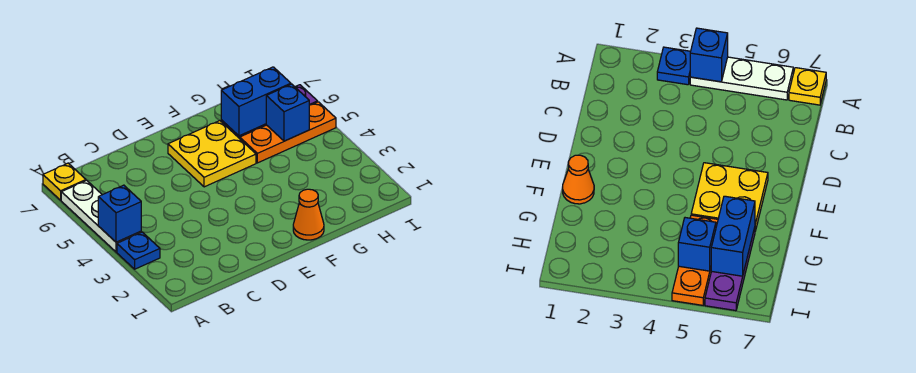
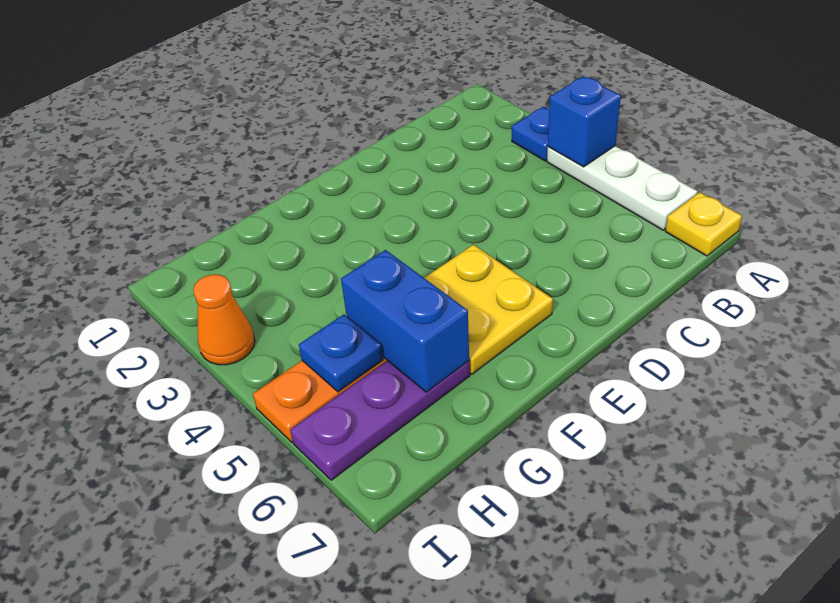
orange 1x1 cone [293,189,324,240] -> orange 1x1 cone moved to [193,274,255,365]
blue 1x2 brick [221,67,291,136] -> blue 1x2 brick turned to [341,250,469,392]
blue 1x1 brick [266,84,309,141] -> blue 1x1 plate [299,314,383,392]

